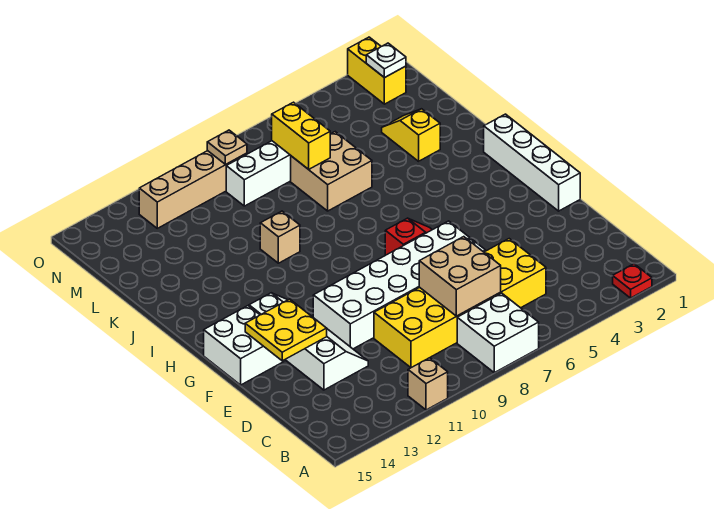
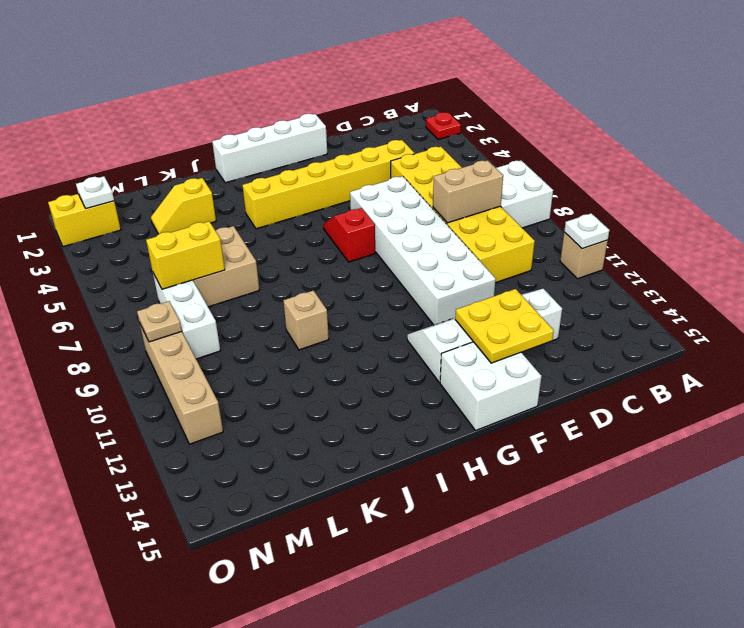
none -> white 1x1 plate [564,213,609,249]
tan 2x2 brick [419,237,501,316] -> tan 1x2 brick [433,160,503,223]
none -> yellow 1x6 brick [242,140,415,229]

